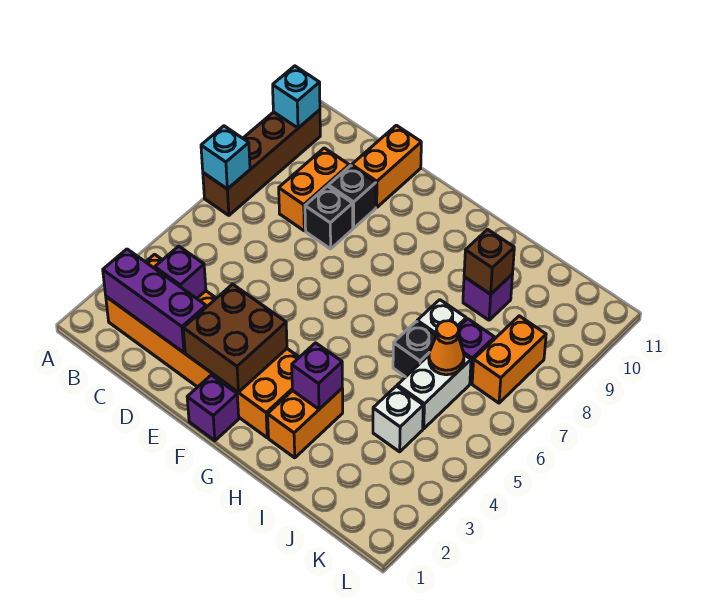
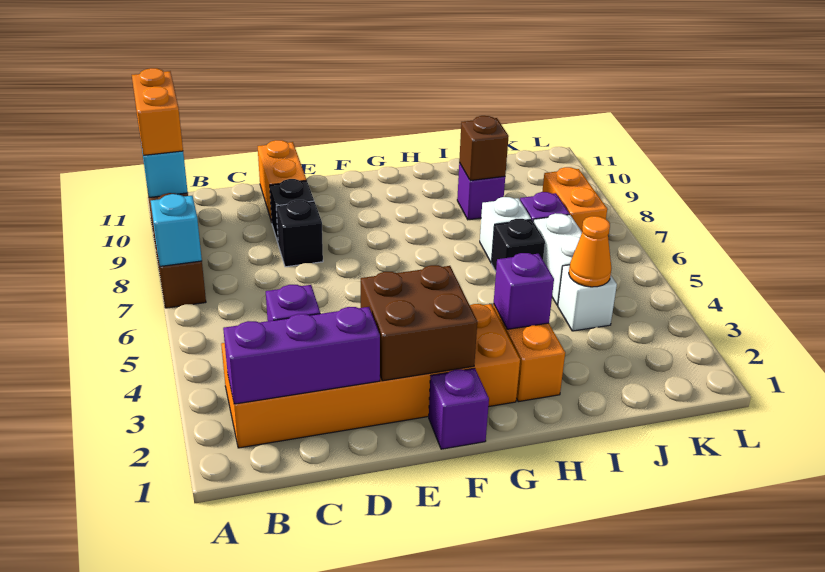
orange 1x2 brick [279,148,349,231] -> orange 1x2 brick moved to [132,68,183,155]
orange 1x1 cone [429,321,464,375] -> orange 1x1 cone moved to [569,216,611,287]

